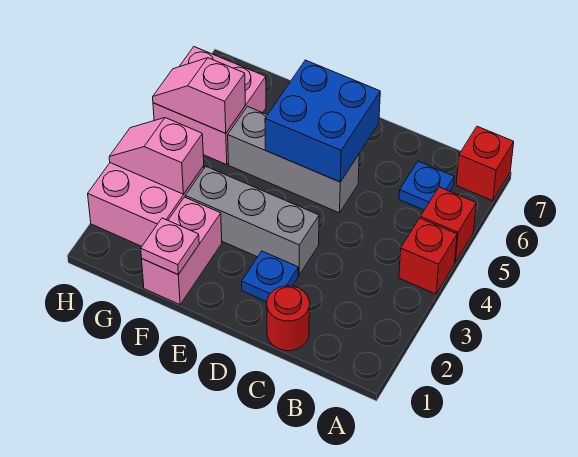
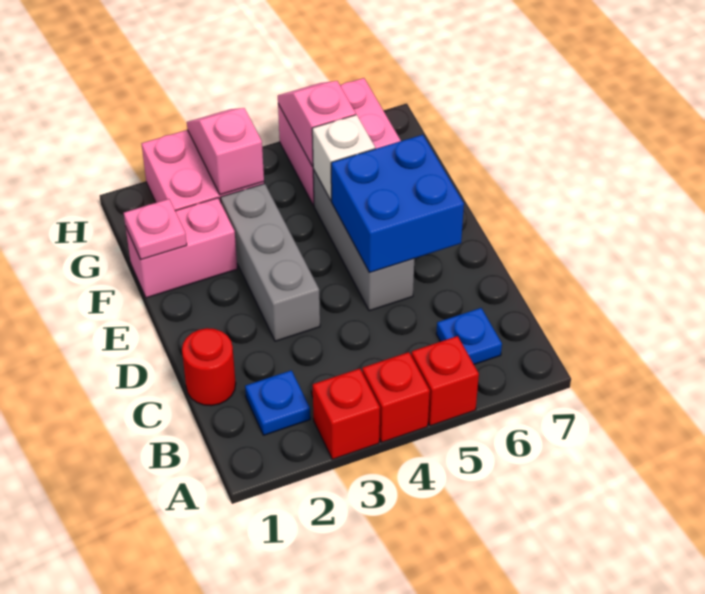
red 1x1 brick [456,126,514,201] -> red 1x1 brick moved to [313,369,380,459]
blue 1x1 plate [242,251,298,302] -> blue 1x1 plate moved to [245,370,310,435]
none -> white 1x1 brick [312,115,375,201]

